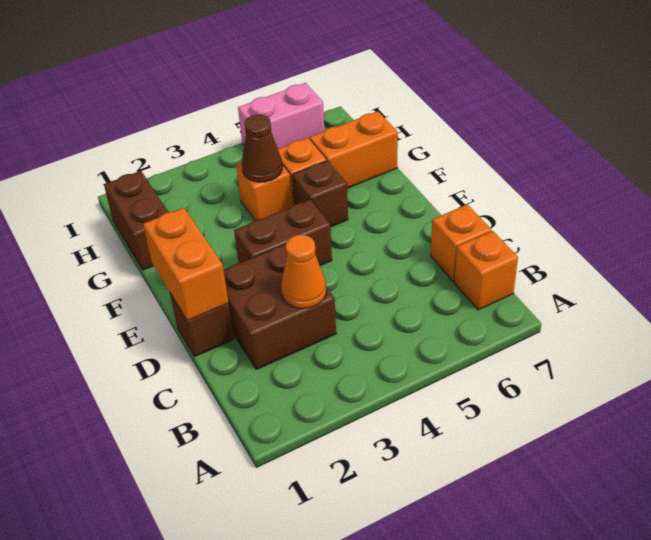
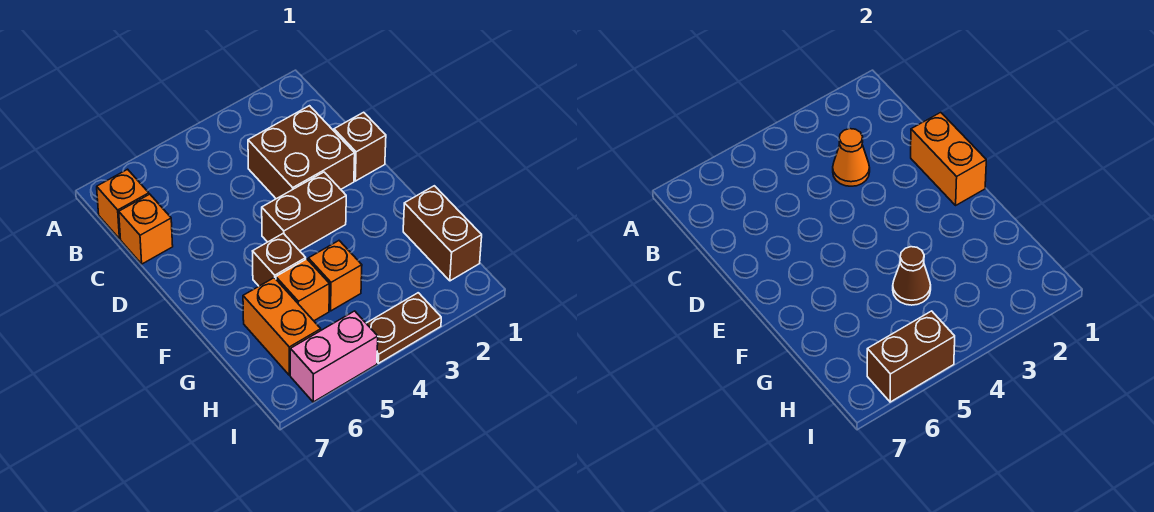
orange 1x2 brick [310,111,398,188] -> orange 1x2 brick turned to [243,278,321,375]
none -> brown 1x2 plate [366,293,441,363]
none -> brown 1x2 brick [867,311,955,402]

